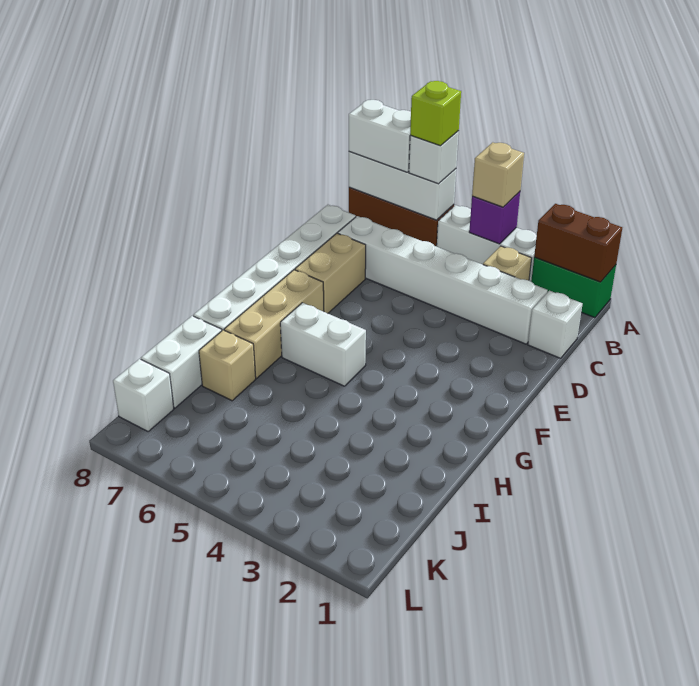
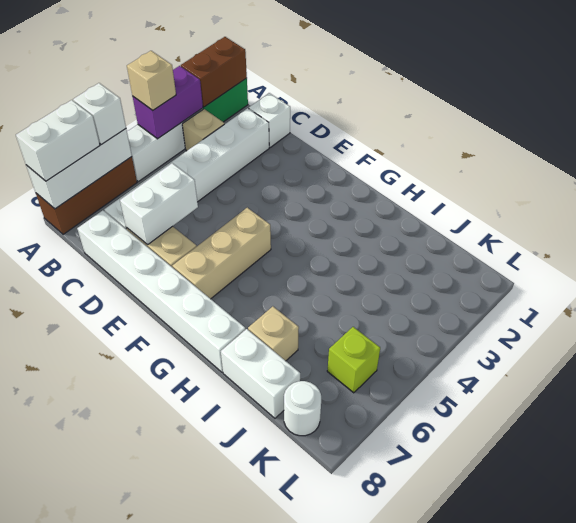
purple 1x1 brick [469,192,520,244] -> purple 1x2 brick [133,66,203,139]
lime 1x1 brick [410,81,461,146] -> lime 1x1 brick moved to [327,327,380,393]
tan 1x3 brick [224,270,324,378] -> tan 1x3 brick turned to [173,208,271,299]
white 1x2 brick [280,303,366,386] -> white 1x2 brick moved to [120,163,198,245]
white 1x1 brick [113,359,174,431] -> white 1x1 round brick [284,381,321,436]

